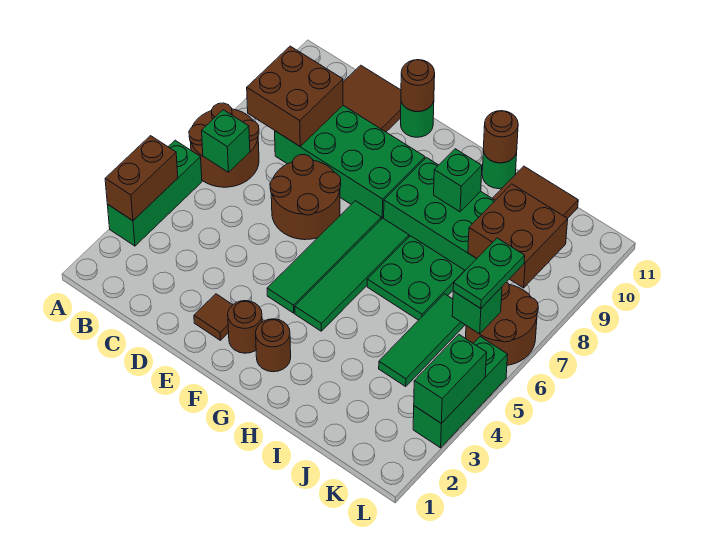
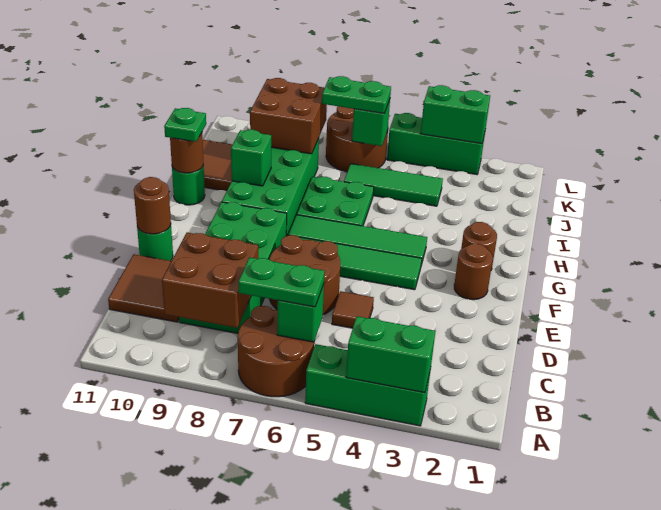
brown 1x2 brick [105,136,178,221] -> green 1x2 brick [346,316,435,393]
none -> green 1x2 plate [238,257,325,307]
brown 1x1 tile [194,294,232,340] -> brown 1x1 tile moved to [332,291,374,328]
none -> green 1x1 plate [164,108,206,142]

